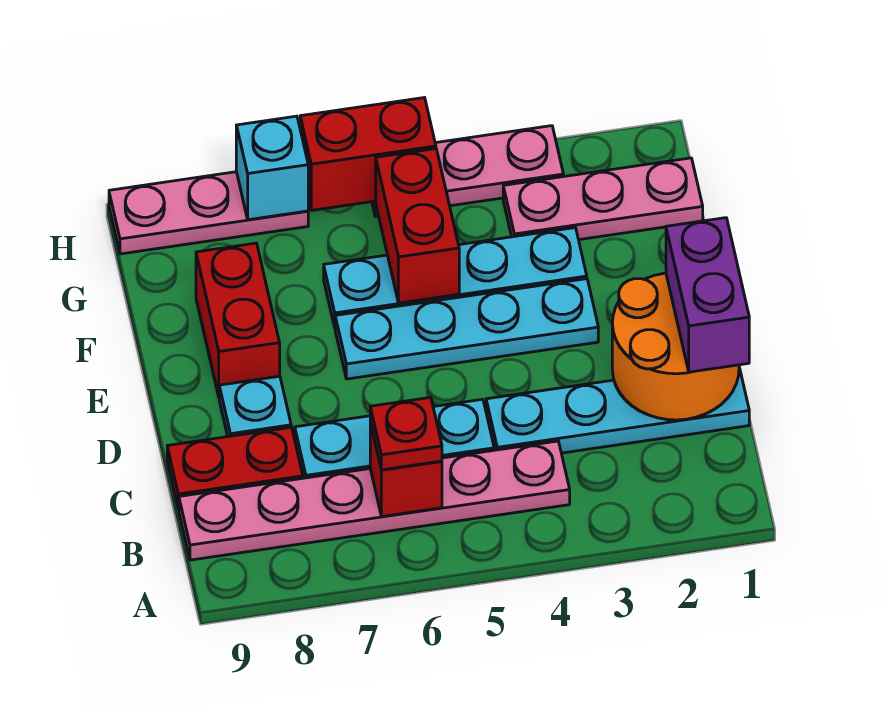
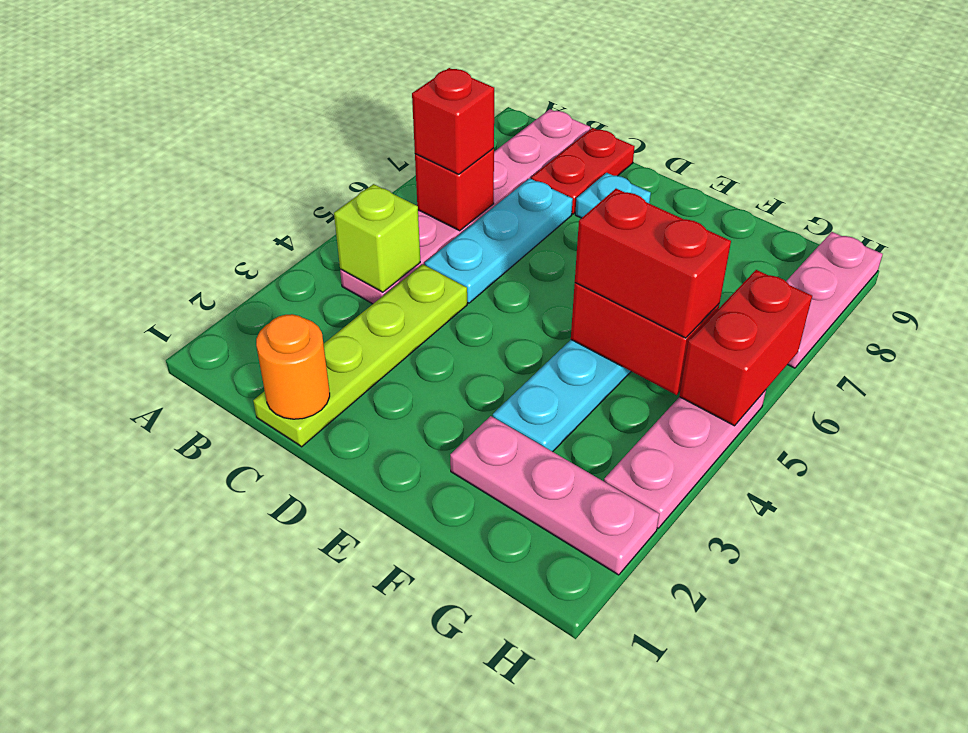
none -> lime 1x1 brick [334,184,420,292]
red 1x1 plate [370,397,442,470] -> red 1x1 brick [412,68,494,174]
cyan 1x4 plate [486,367,749,453] -> lime 1x4 plate [253,264,467,447]
orange 2x2 round brick [612,273,739,420] -> orange 1x1 round brick [256,314,330,419]
purple 1x2 brick [666,218,749,372] -> none
cyan 1x4 plate [335,279,598,379] -> none
red 1x2 brick [196,243,280,396] -> red 1x2 brick moved to [575,189,731,338]
pink 1x3 plate [503,158,703,240] -> pink 1x3 plate turned to [450,416,659,575]
cyan 1x1 brick [236,116,308,220] -> none

